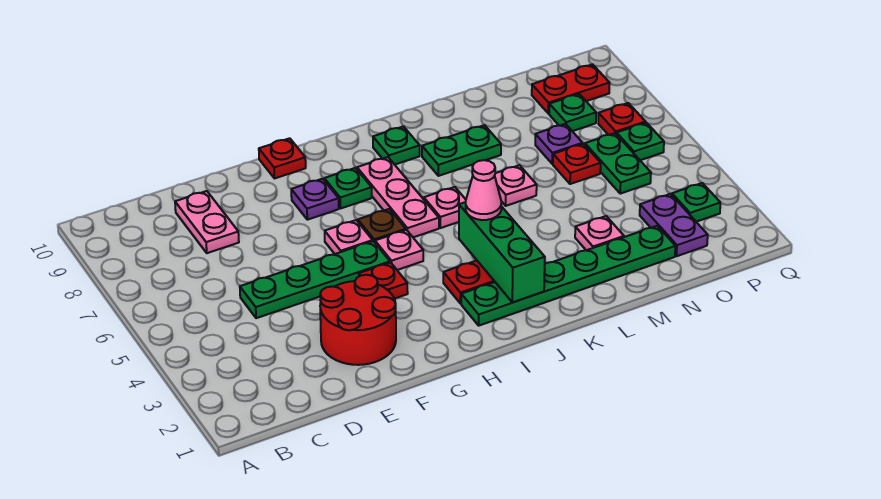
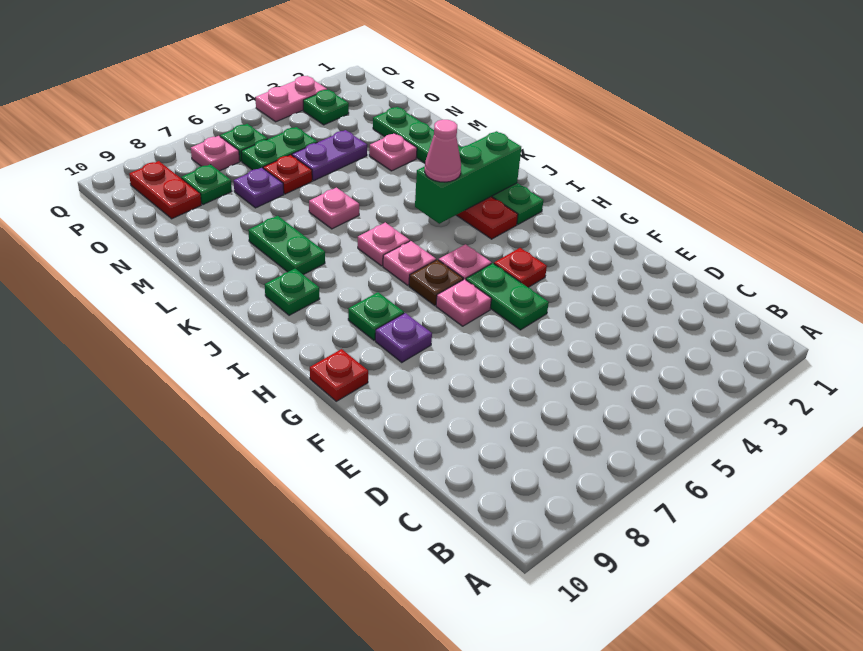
green 1x4 plate [240,241,390,318] -> green 1x2 plate [466,263,549,330]
pink 1x2 plate [175,191,239,253] -> pink 1x2 plate moved to [256,76,327,122]
red 2x2 round brick [320,275,396,365] -> none
pink 1x3 plate [357,157,439,237] -> pink 1x1 plate [383,241,436,285]
purple 1x2 plate [640,194,708,256] -> purple 1x2 plate moved to [292,130,367,181]
red 1x1 plate [598,103,646,135] -> pink 1x1 plate [191,136,240,171]

